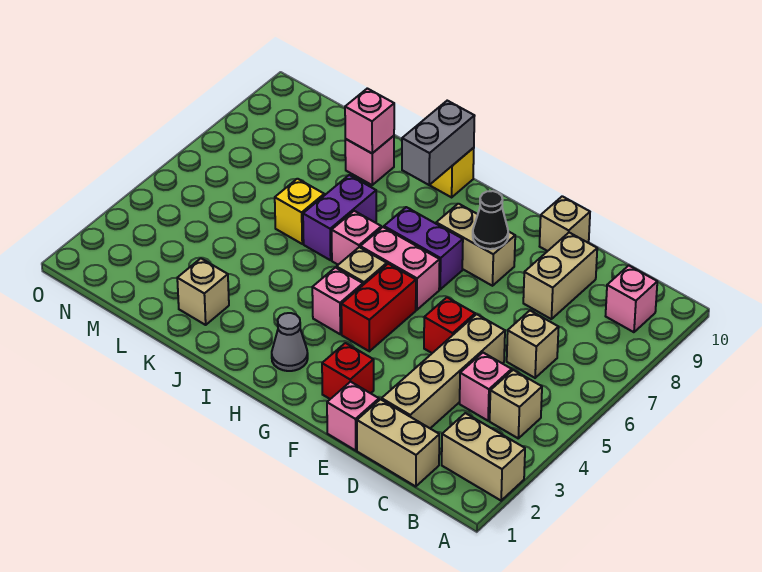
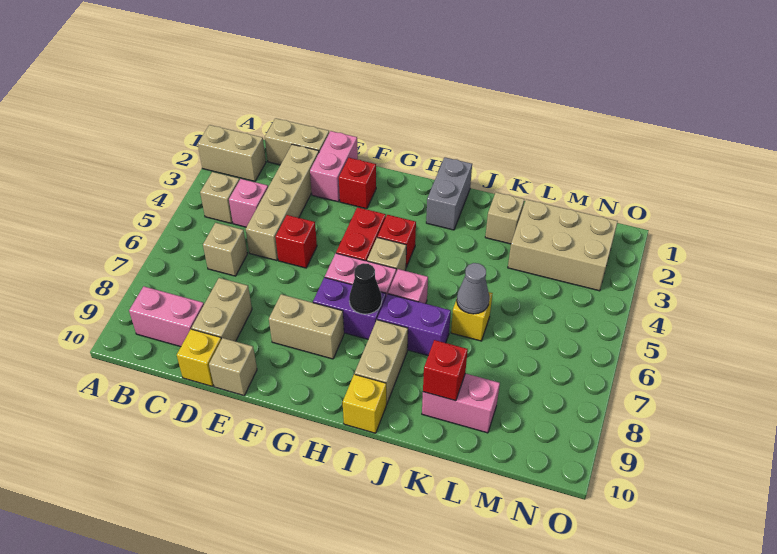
pink 1x1 brick [606,266,657,332] -> pink 1x2 brick [129,286,204,347]
none -> yellow 1x1 brick [177,329,221,386]
pink 1x1 brick [327,382,379,450] -> pink 1x2 brick [310,131,358,202]
black 1x1 cone [473,191,508,249] -> black 1x1 cone moved to [349,263,382,314]
grey 1x1 cone [272,313,308,371] -> grey 1x1 cone moved to [457,263,489,314]
pink 1x1 brick [312,267,363,334] -> red 1x1 brick [378,215,416,267]
none -> tan 1x2 brick [355,320,408,404]
grey 1x2 brick [402,101,474,185] -> grey 1x2 brick moved to [426,157,472,230]
purple 1x2 brick [303,175,376,260] -> purple 1x2 brick turned to [377,294,451,355]
pink 1x1 brick [345,136,394,185] -> pink 1x2 brick [422,373,500,433]
pink 1x1 brick [345,88,394,153] -> red 1x1 brick [423,340,468,401]
none -> tan 2x3 brick [508,199,618,291]

